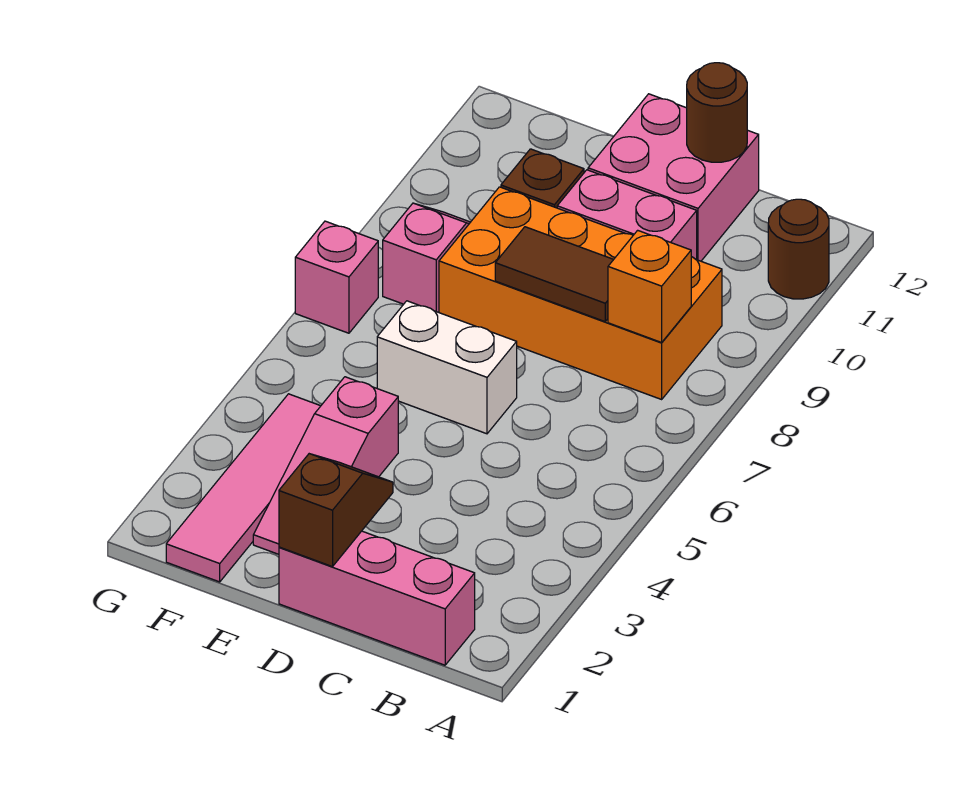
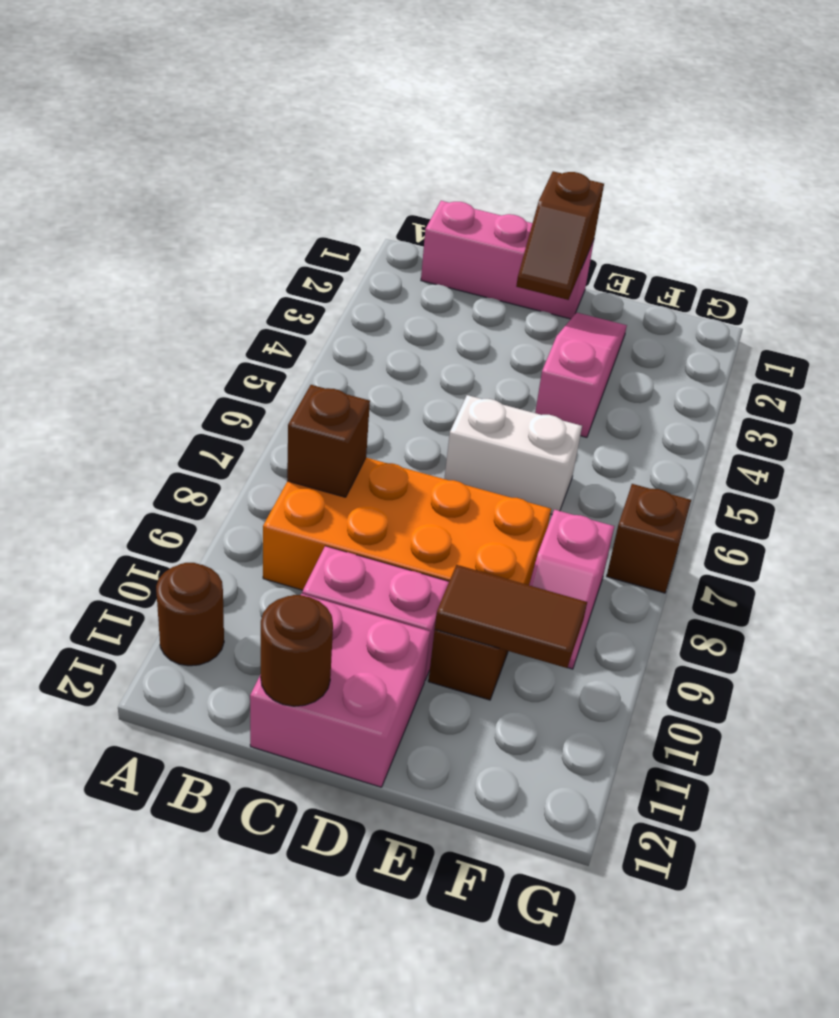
orange 1x1 brick [608,230,691,342] -> brown 1x1 brick [287,385,370,497]
brown 1x2 tile [495,227,614,322] -> brown 1x2 tile moved to [435,565,587,668]
pink 1x4 tile [166,394,320,582] -> none
pink 1x1 brick [295,221,378,333] -> brown 1x1 brick [607,484,691,593]

